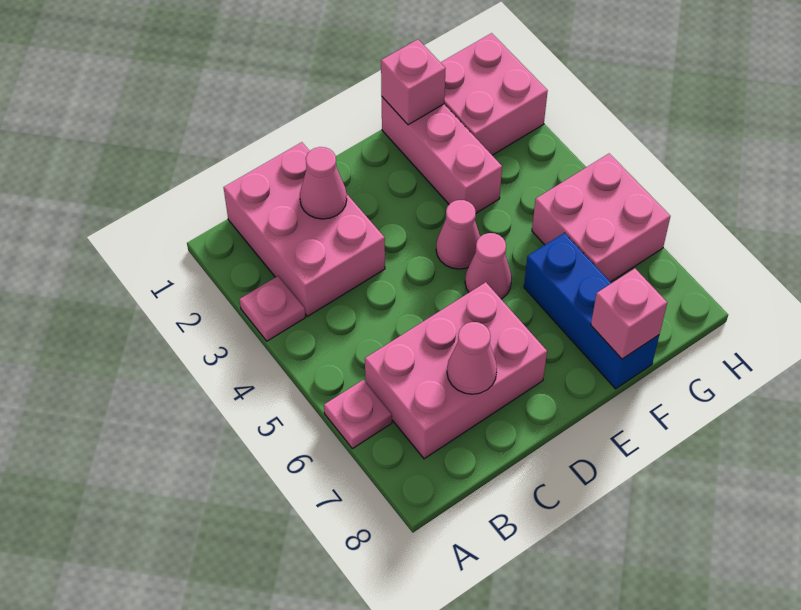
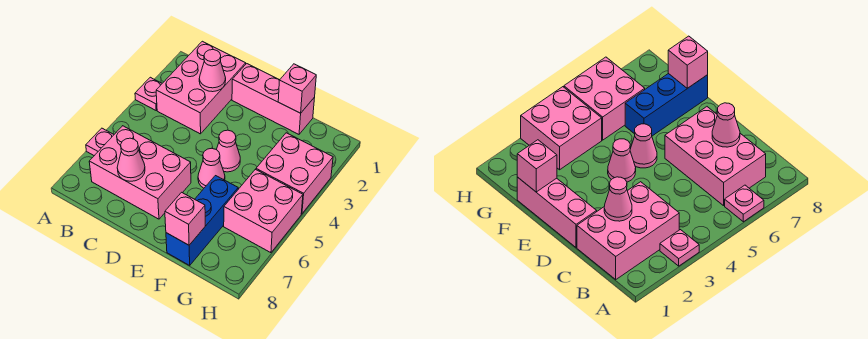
pink 1x3 brick [382,97,502,213] -> pink 1x3 brick turned to [232,64,315,134]
pink 2x2 brick [440,33,548,155] -> pink 2x2 brick moved to [256,133,333,214]

